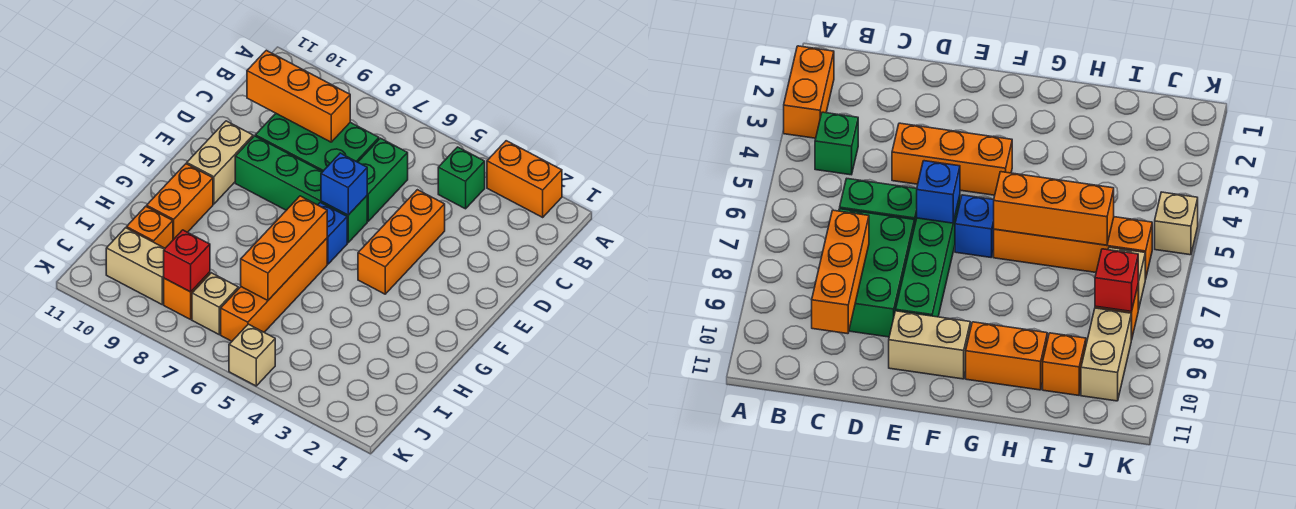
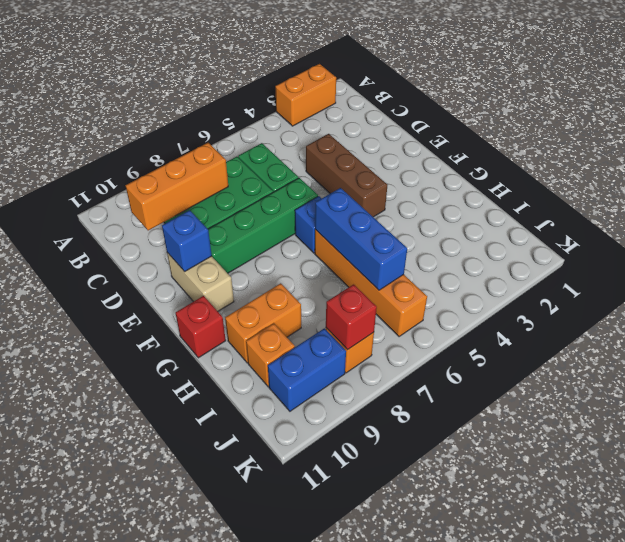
green 1x1 brick [438,147,485,209] -> none
orange 1x3 brick [358,190,445,294] -> brown 1x3 brick [306,134,387,217]
blue 1x1 brick [321,153,367,215] -> blue 1x1 brick moved to [162,210,212,272]
orange 1x3 brick [241,196,327,300] -> blue 1x3 brick [315,188,407,290]
orange 1x2 brick [147,164,213,240] -> orange 1x2 brick turned to [225,283,301,363]
none -> red 1x1 brick [176,296,226,358]
tan 1x1 brick [192,273,238,334] -> none
tan 1x2 brick [106,228,165,304] -> blue 1x2 brick [268,328,346,411]
tan 1x1 brick [229,324,275,386] -> none

